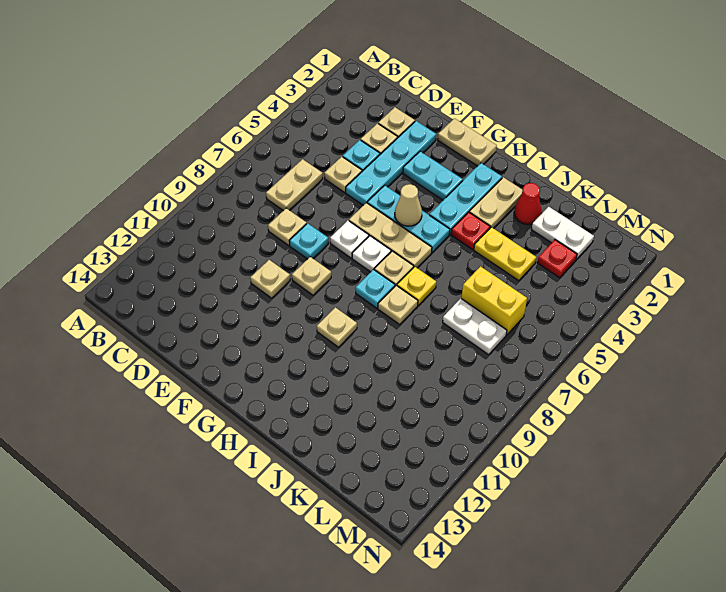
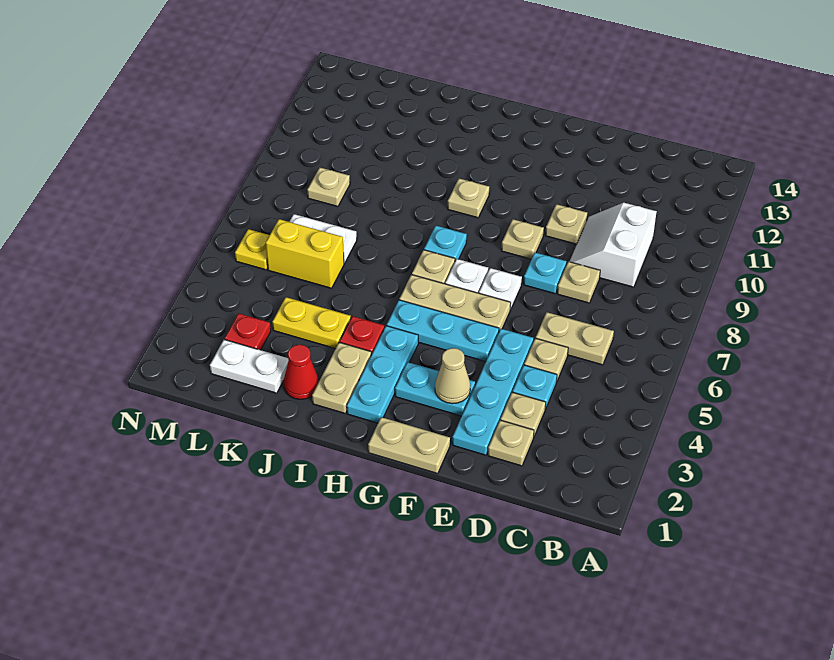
tan 1x2 plate [266,159,323,211] -> tan 1x2 plate turned to [536,312,614,365]
none -> white 2x2 slope [570,203,657,287]
tan 1x1 cone [395,184,422,226] -> tan 1x1 cone moved to [435,348,470,404]
yellow 1x1 plate [397,267,436,305] -> yellow 1x1 plate moved to [235,229,270,270]
tan 1x1 plate [378,285,418,325] -> tan 1x1 plate moved to [307,168,350,207]

